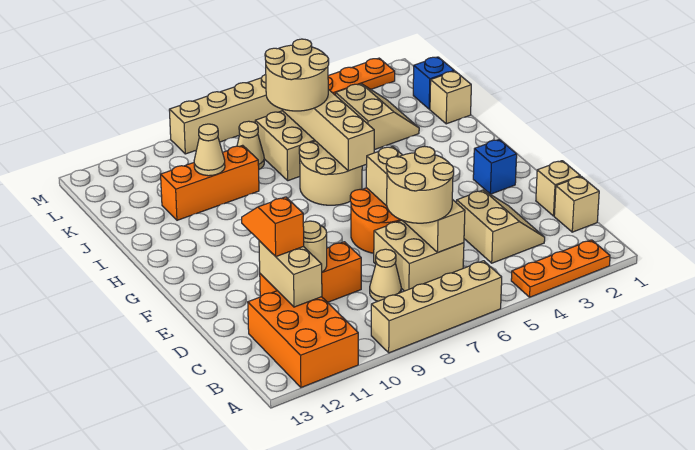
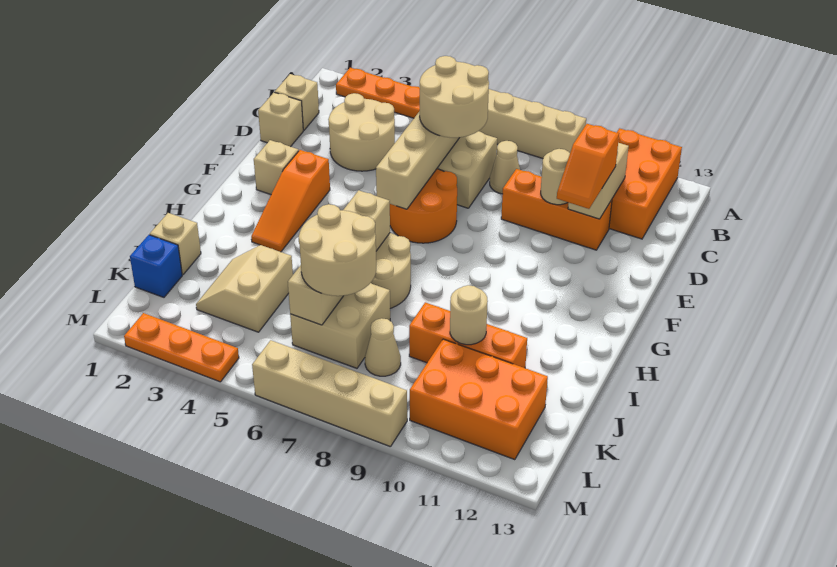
tan 2x2 slope [457,190,545,263] -> tan 2x2 round brick [328,93,395,171]
blue 1x1 brick [473,139,517,194] -> tan 1x1 brick [254,140,298,194]
none -> orange 1x3 slope [251,150,330,252]
tan 1x1 cone [194,124,225,176] -> tan 1x1 round brick [450,285,488,345]
none -> orange 2x3 brick [410,339,548,460]

